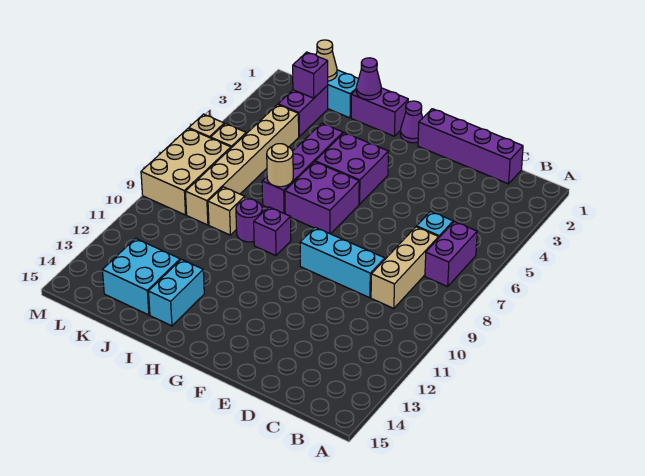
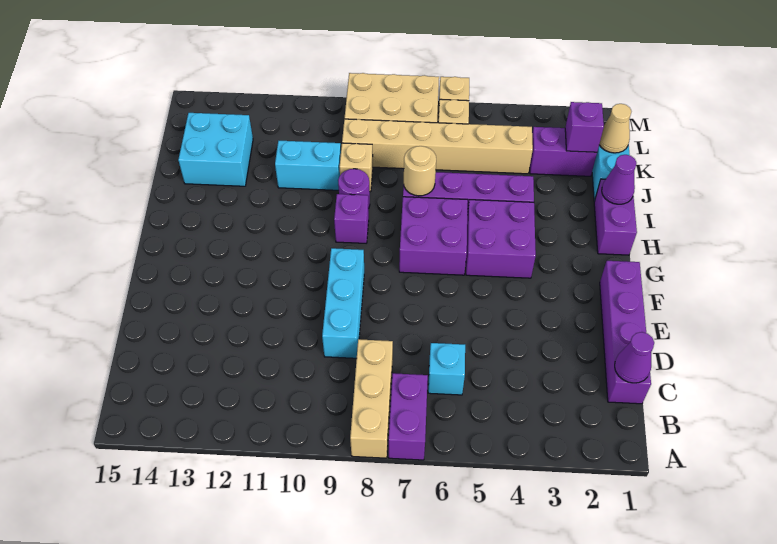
purple 1x2 brick [425,222,477,287] -> purple 1x2 brick turned to [389,373,428,460]
tan 1x3 brick [371,227,439,308] -> tan 1x3 brick turned to [350,339,393,458]
purple 1x1 cone [400,101,422,143] -> purple 1x1 cone moved to [615,332,654,383]
cyan 1x2 brick [148,259,204,326] -> cyan 1x2 brick moved to [275,141,341,190]

